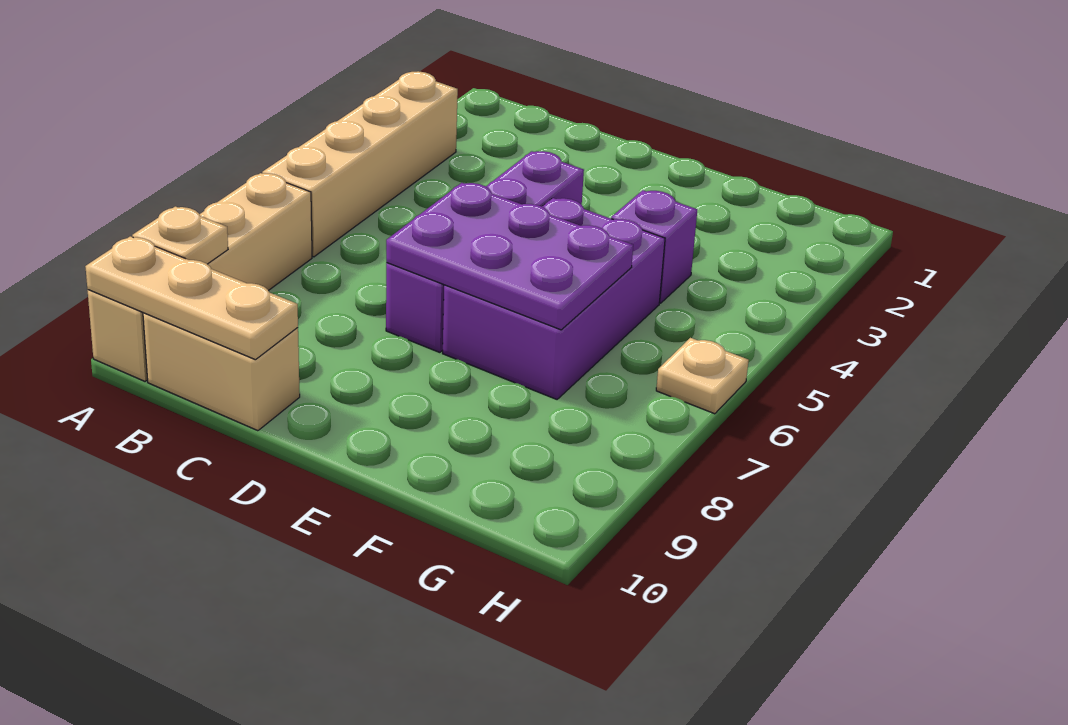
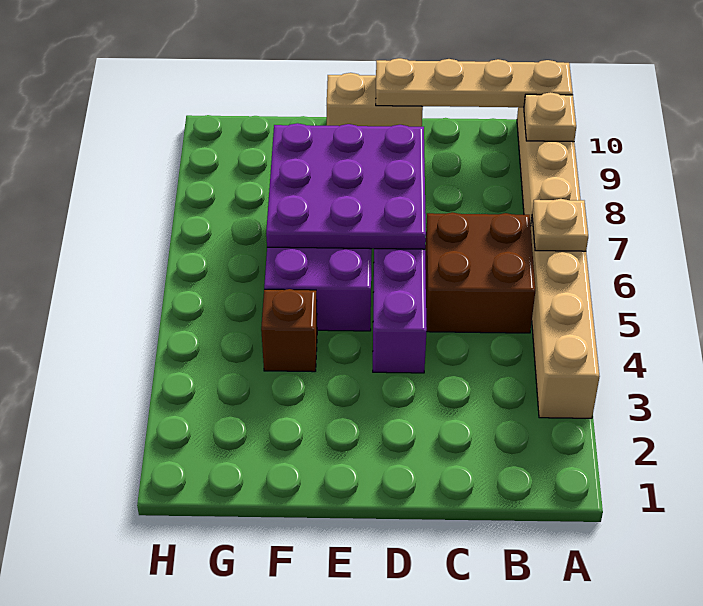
tan 1x3 plate [85,236,298,360] -> tan 1x4 plate [376,58,573,107]
none -> brown 2x2 brick [425,212,535,333]
tan 1x2 brick [143,313,300,431] -> tan 1x2 brick moved to [327,73,423,127]
purple 2x3 plate [386,183,633,330] -> purple 3x3 plate [266,123,426,249]
purple 1x1 brick [611,190,697,303] -> brown 1x1 brick [261,289,317,372]
tan 1x1 plate [656,338,749,414] -> tan 1x1 plate moved to [532,199,588,251]

